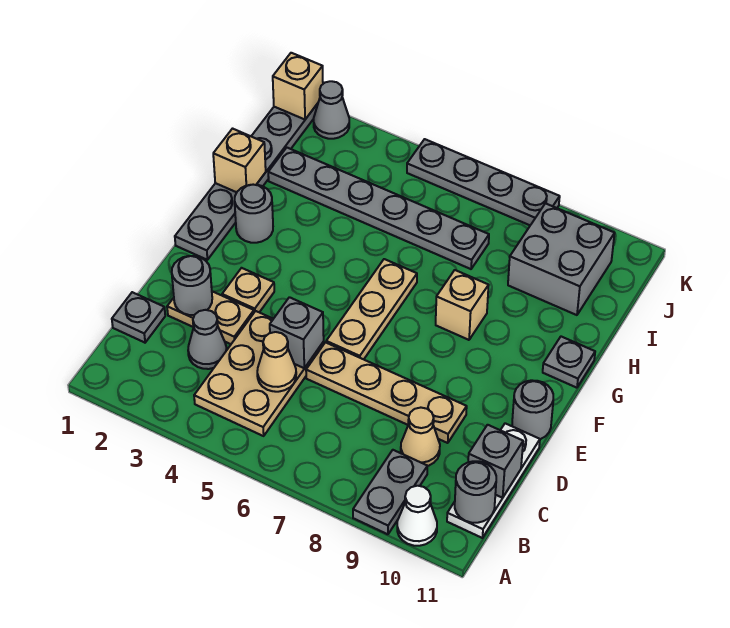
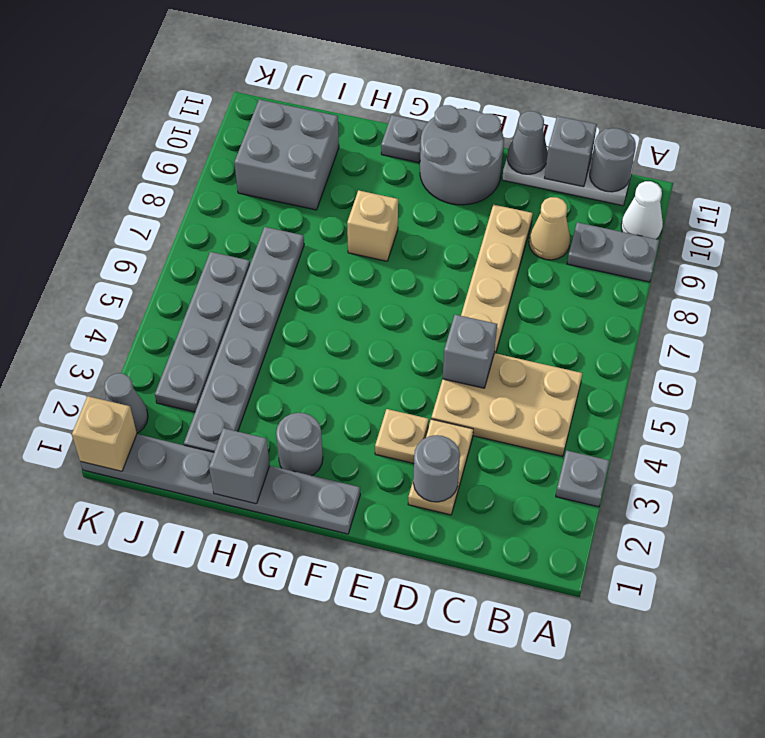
grey 1x1 plate [112,292,165,343] -> grey 1x1 plate moved to [556,450,610,507]
grey 1x1 cone [188,310,227,369] -> grey 1x1 cone moved to [507,111,548,174]
tan 1x1 cone [257,332,296,392] -> none
tan 1x3 plate [326,259,417,359] -> none
grey 1x1 round brick [512,380,553,439] -> grey 2x2 round brick [420,105,504,205]
tan 1x1 brick [213,129,266,192] -> grey 1x1 brick [209,428,270,504]
grey 1x4 plate [407,139,560,225] -> grey 1x4 plate moved to [155,252,250,412]

